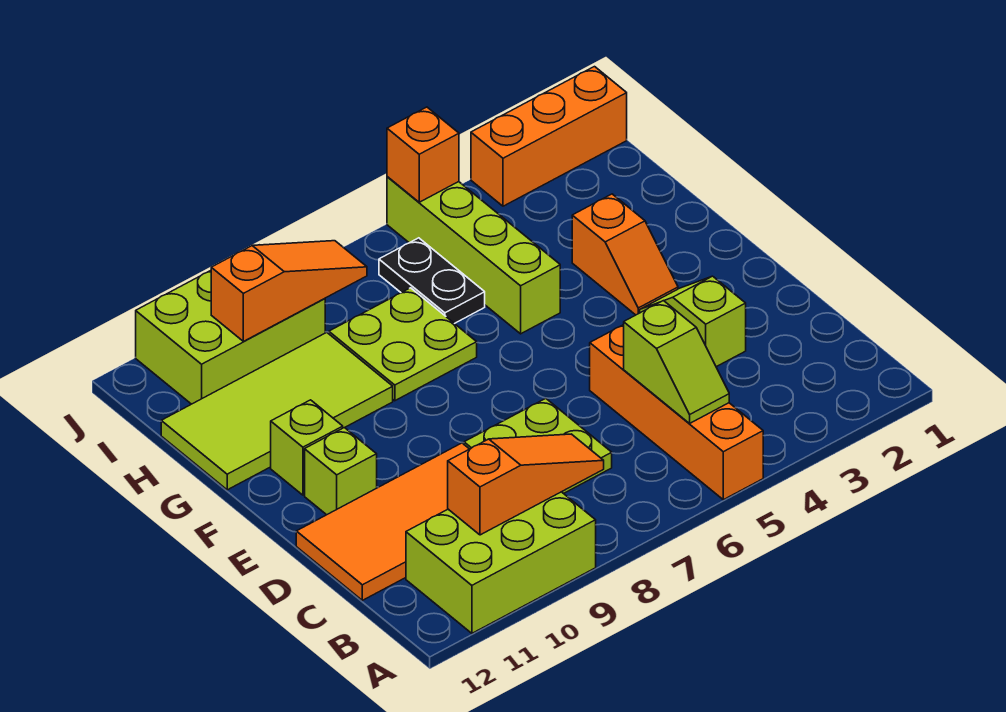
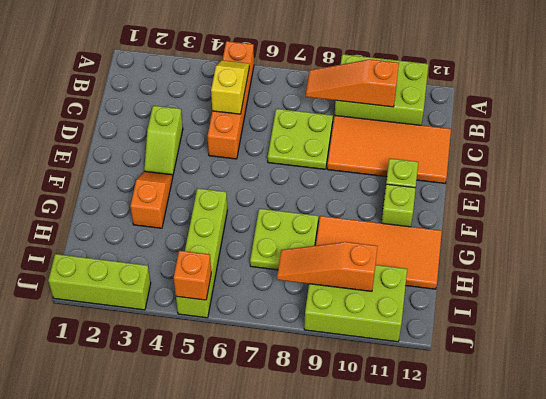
lime 1x2 slope [624,301,729,423] -> yellow 1x2 slope [211,60,249,114]
lime 2x4 tile [161,333,393,490] -> orange 2x4 tile [316,216,442,289]
black 1x2 plate [379,238,485,324] -> none
orange 1x3 brick [471,67,627,206] -> lime 1x3 brick [48,254,151,310]

